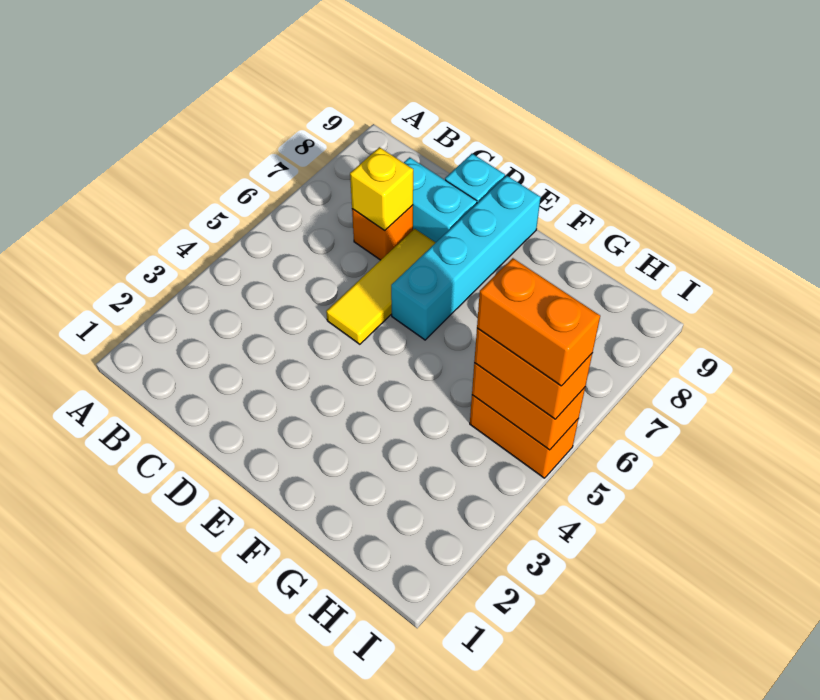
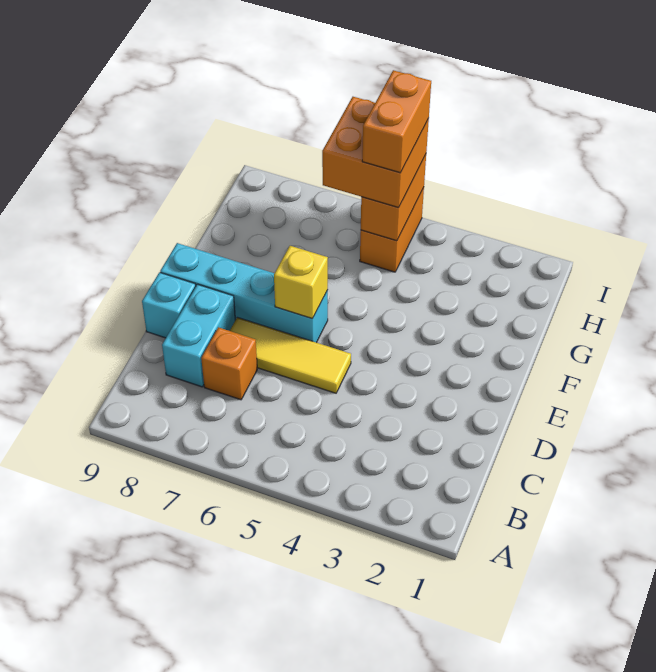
yellow 1x1 brick [350,147,413,230] -> yellow 1x1 brick moved to [274,246,328,319]
orange 1x2 brick [474,328,592,419] -> orange 2x2 brick [322,97,429,208]

